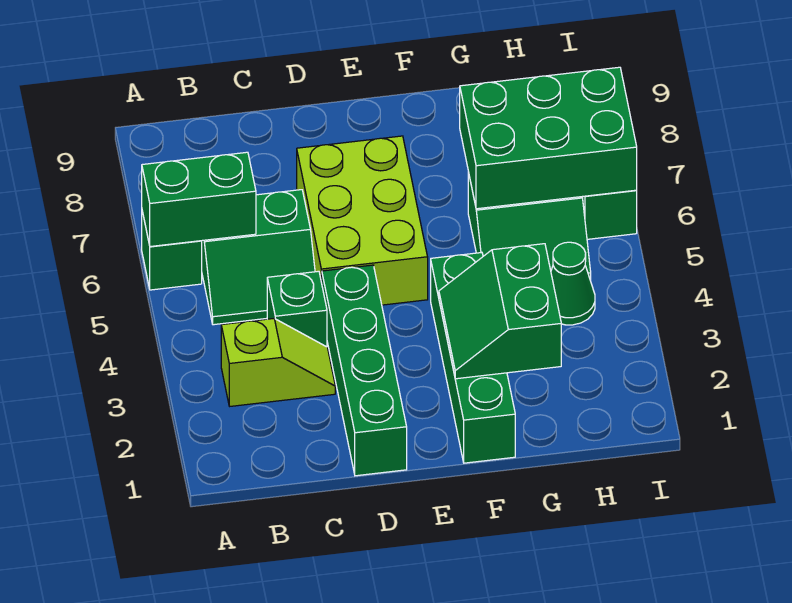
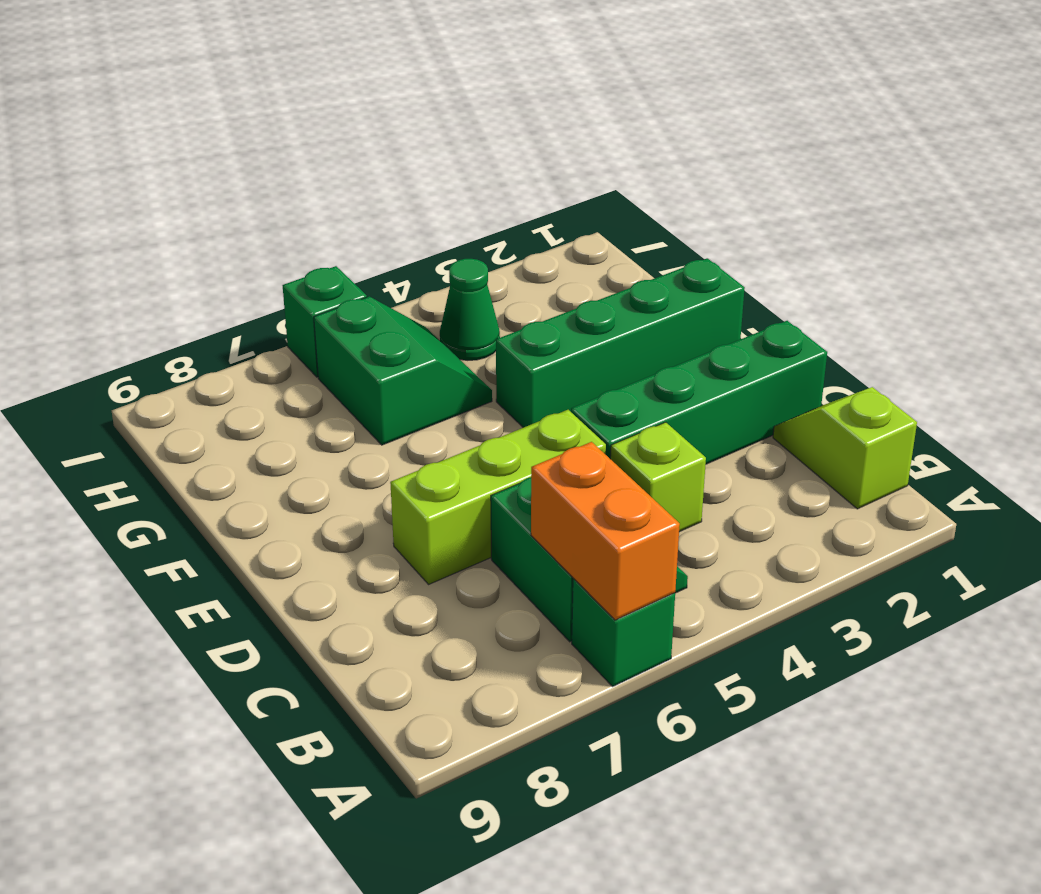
green 1x2 brick [142,152,256,247] -> orange 1x2 brick [531,442,680,620]
lime 1x2 slope [221,319,335,406] -> lime 1x2 slope moved to [773,387,917,509]
green 1x1 brick [267,271,327,347] -> lime 1x1 brick [610,422,706,532]
lime 2x3 brick [297,136,428,305] -> lime 1x3 brick [390,410,606,584]
green 2x2 slope [439,244,561,379] -> none
green 2x3 brick [460,67,637,209] -> none

